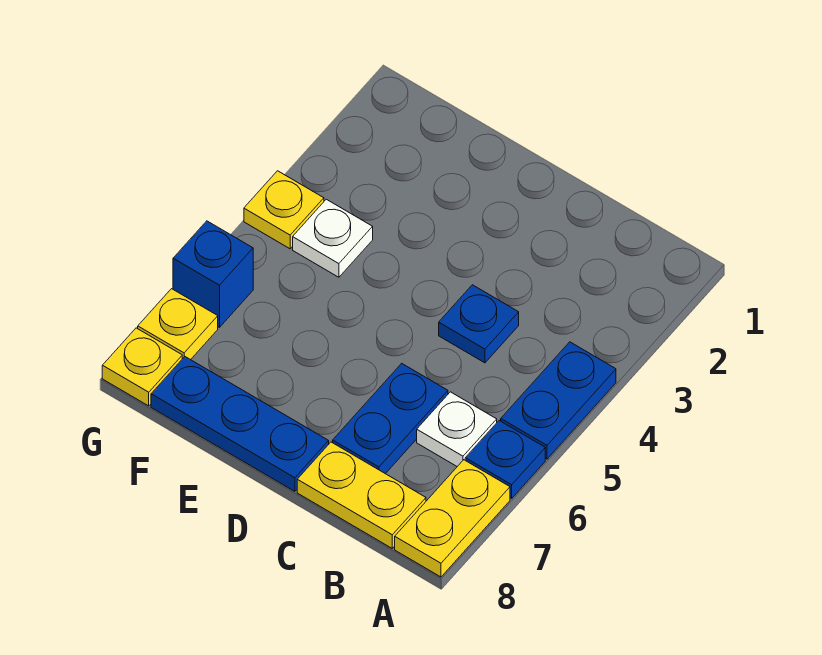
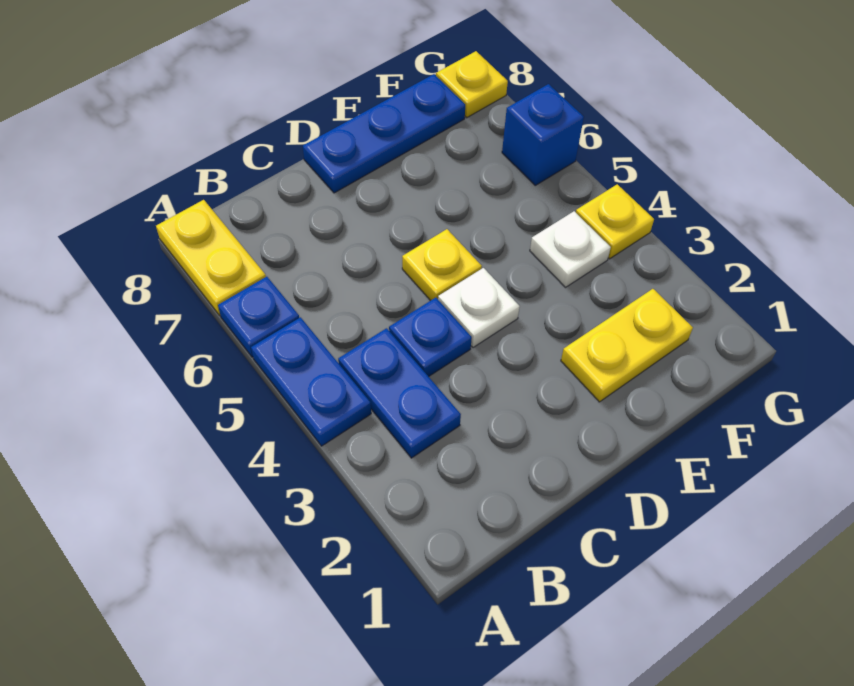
white 1x1 plate [417,392,497,466] -> white 1x1 plate moved to [438,268,520,348]
yellow 1x2 plate [297,442,426,548] -> yellow 1x2 plate moved to [561,289,693,402]
blue 1x2 plate [333,363,448,474] -> blue 1x2 plate moved to [338,328,461,458]
yellow 1x1 plate [138,289,218,360] -> yellow 1x1 plate moved to [402,229,482,301]

